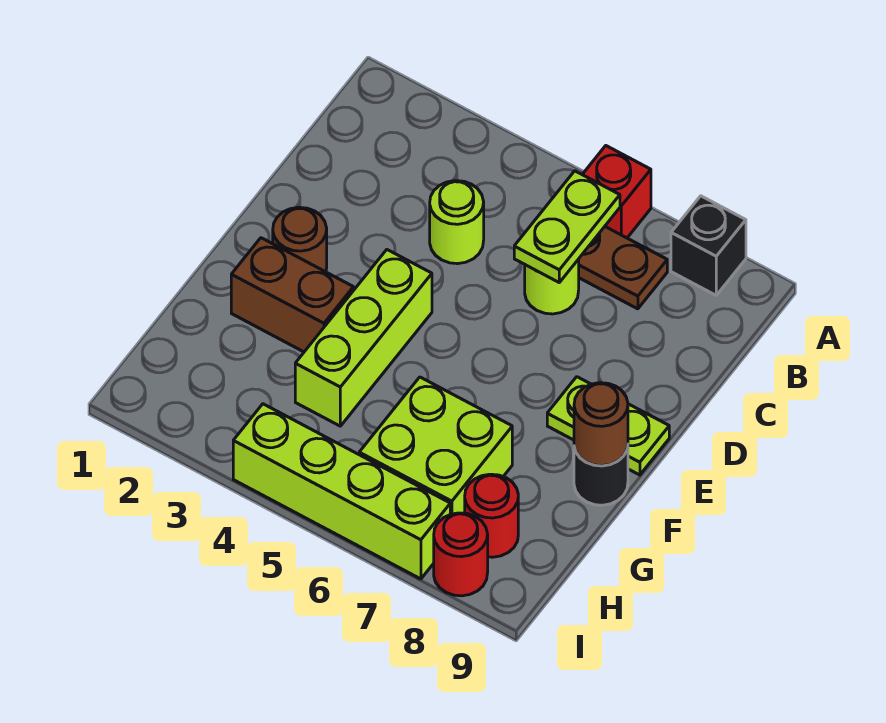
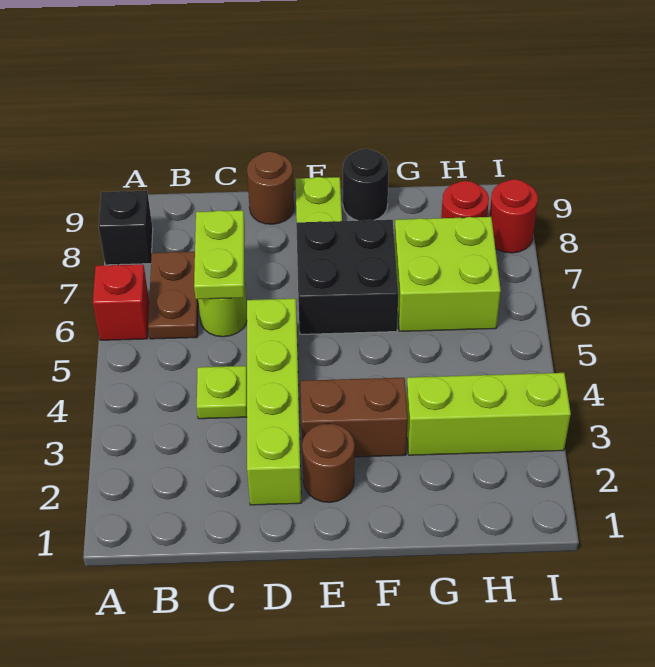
lime 1x2 plate [514,171,620,282] -> lime 1x2 plate turned to [194,210,245,299]
lime 1x1 round brick [430,181,484,264] -> lime 1x1 plate [197,366,247,419]
lime 1x3 brick [295,250,432,426] -> lime 1x3 brick moved to [406,373,571,455]
none -> black 2x2 brick [296,220,398,334]
brown 1x2 brick [231,238,353,352] -> brown 1x2 brick turned to [300,378,408,457]
brown 1x1 round brick [574,383,628,466] -> brown 1x1 round brick moved to [247,151,294,224]
lime 1x4 brick [233,404,450,579] -> lime 1x4 brick moved to [247,299,301,505]

